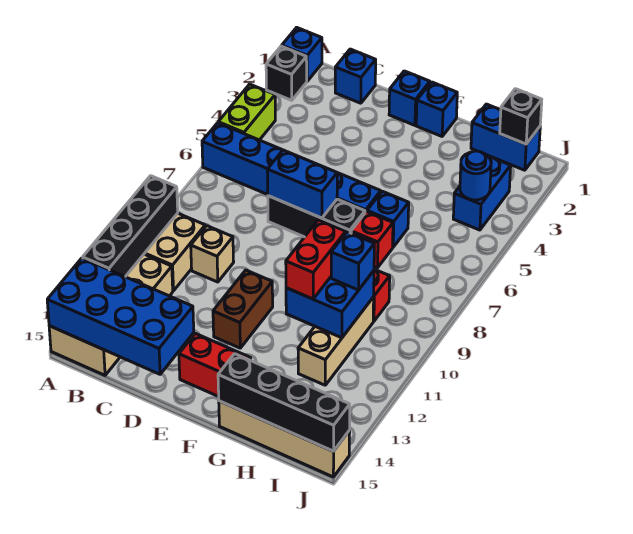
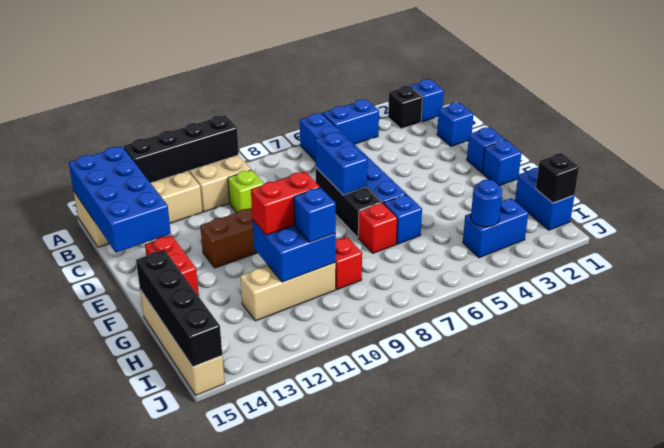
lime 1x2 brick [218,84,275,140] -> blue 1x2 brick [323,99,379,144]
tan 1x1 brick [191,226,234,282] -> lime 1x1 brick [228,170,264,213]

